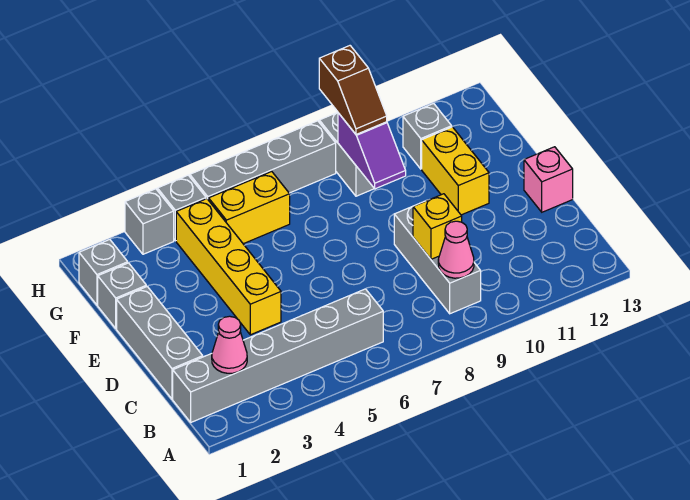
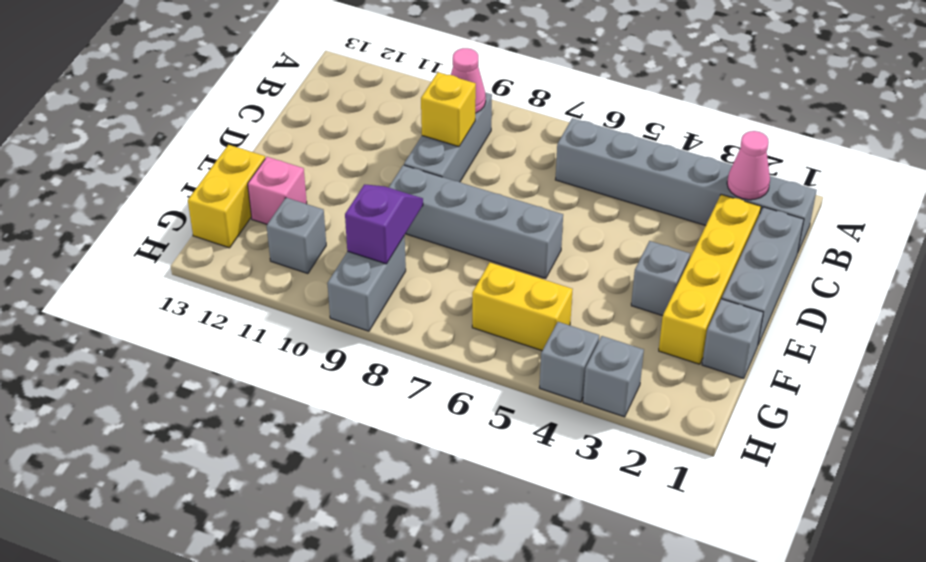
yellow 1x4 brick [176,199,281,335] -> yellow 1x4 brick moved to [659,194,761,364]
pink 1x1 brick [524,147,573,212] -> pink 1x1 brick moved to [248,157,307,224]
yellow 1x2 brick [422,127,489,215] -> yellow 1x2 brick moved to [188,145,265,248]
grey 1x1 brick [79,240,128,305] -> grey 1x1 brick moved to [631,241,690,316]
brown 1x2 slope [319,46,387,134] -> none
grey 1x4 brick [190,121,336,200] -> grey 1x4 brick moved to [389,165,563,278]

